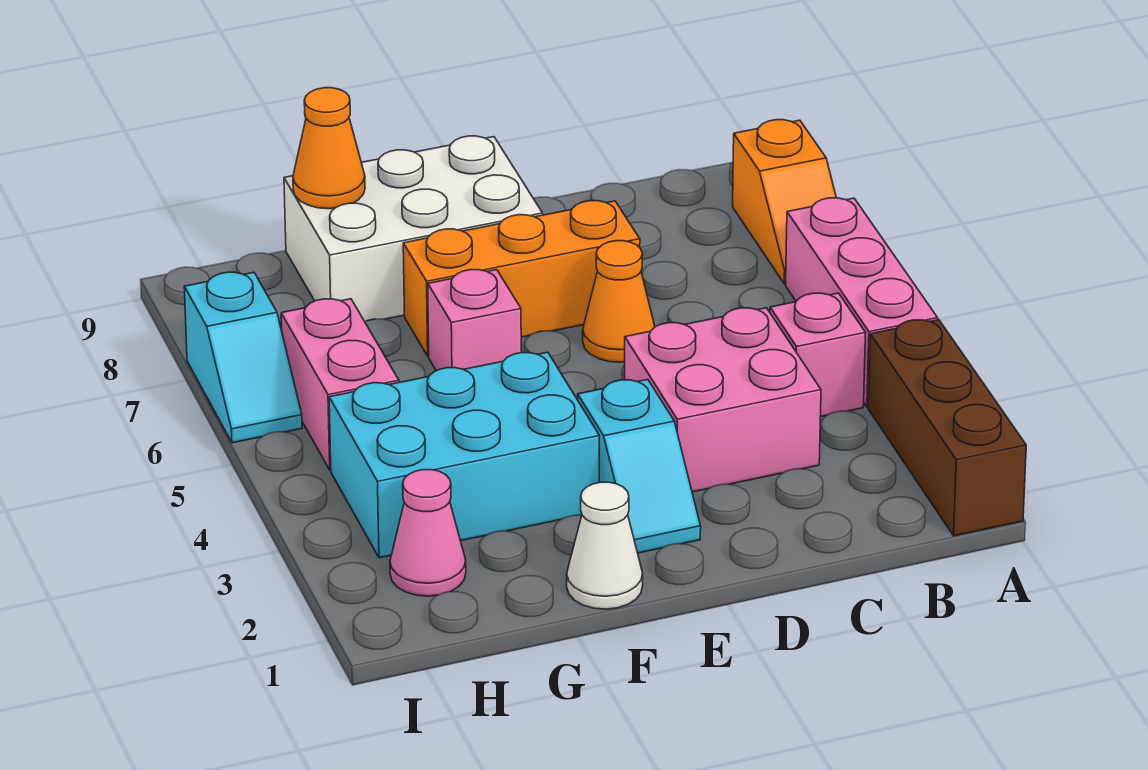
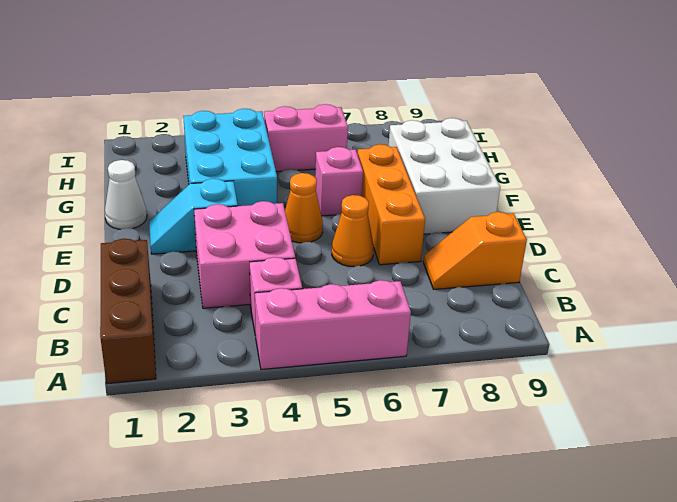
brown 1x3 brick [868,320,1026,536] -> brown 1x3 brick turned to [100,239,156,384]
orange 1x2 slope [733,120,836,284] -> orange 1x2 slope moved to [423,212,527,289]
orange 1x1 cone [293,88,365,209] -> orange 1x1 cone moved to [285,173,323,243]
pink 1x1 cone [390,470,466,596] -> none
cyan 1x2 slope [184,272,302,443] -> none

